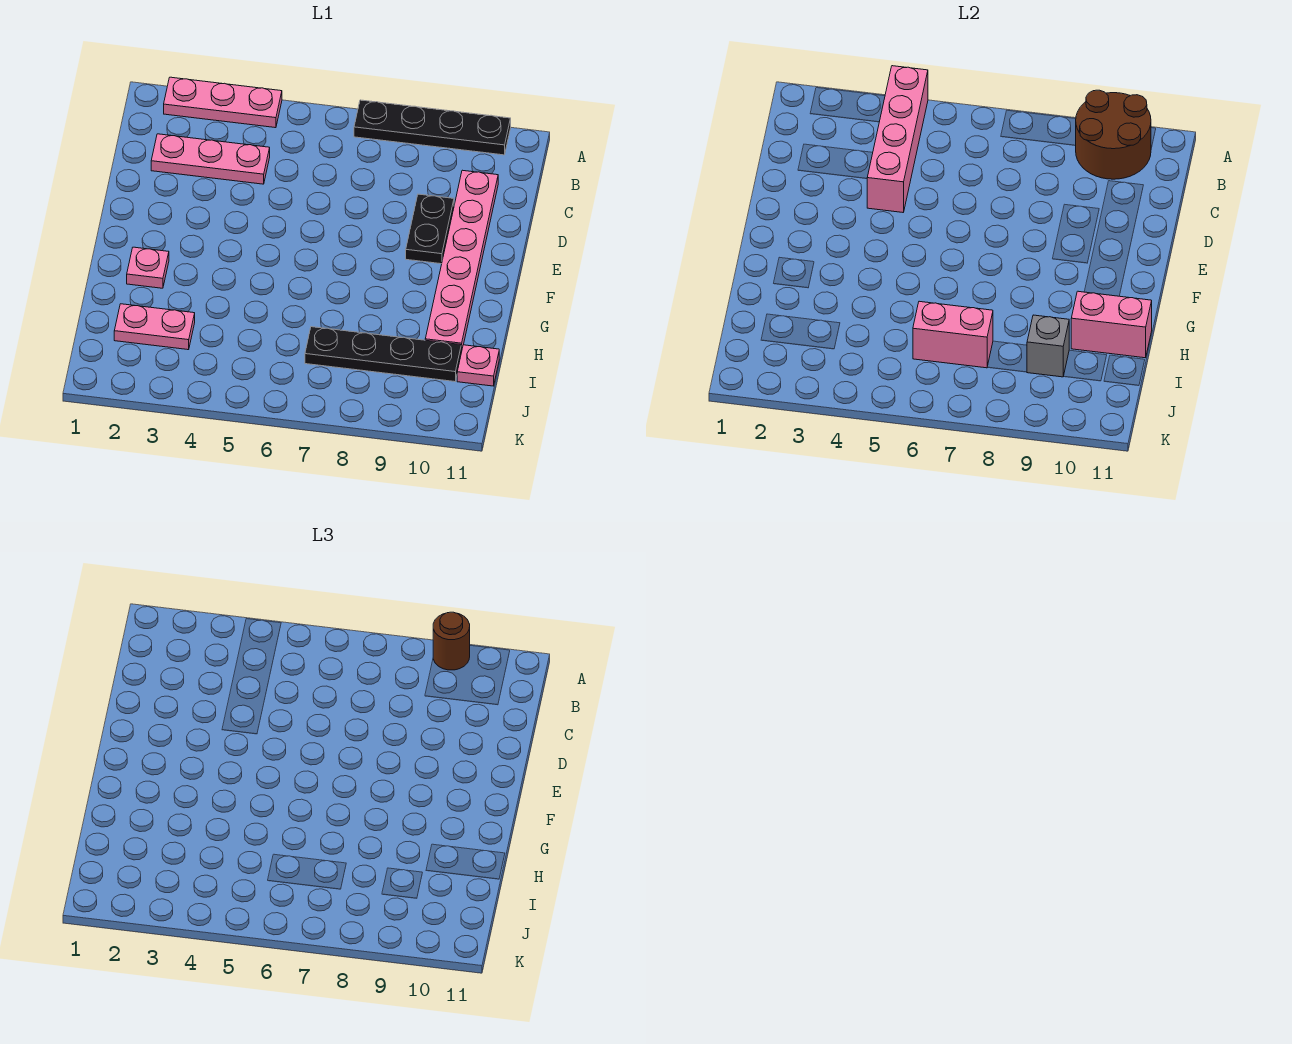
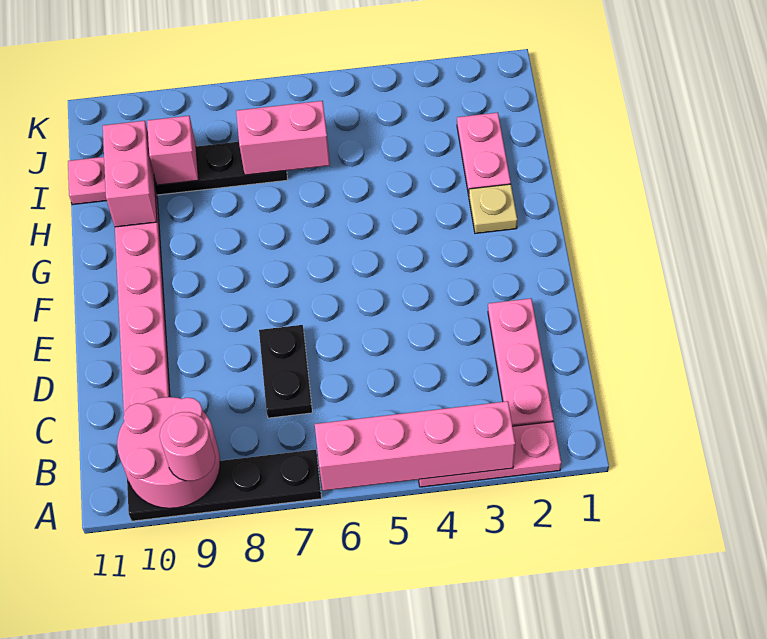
pink 1x4 brick [867,66,928,212] -> pink 1x4 brick turned to [315,401,515,491]
brown 2x2 round brick [1075,90,1151,179] -> pink 2x2 round brick [117,397,220,508]
brown 1x1 round brick [433,612,470,670] -> pink 1x1 round brick [160,412,215,481]
pink 1x3 plate [151,134,270,184] -> pink 1x3 plate turned to [488,298,554,426]
black 1x2 plate [406,194,454,264] -> black 1x2 plate moved to [259,325,312,418]
pink 1x1 plate [127,247,169,288] -> tan 1x1 plate [469,184,517,233]
pink 1x2 brick [1071,291,1152,358] -> pink 1x2 brick turned to [103,121,157,227]
pink 1x2 plate [114,304,195,350] -> pink 1x2 plate turned to [457,113,511,195]
grey 1x1 brick [1027,315,1069,377] -> pink 1x1 brick [147,116,199,185]

